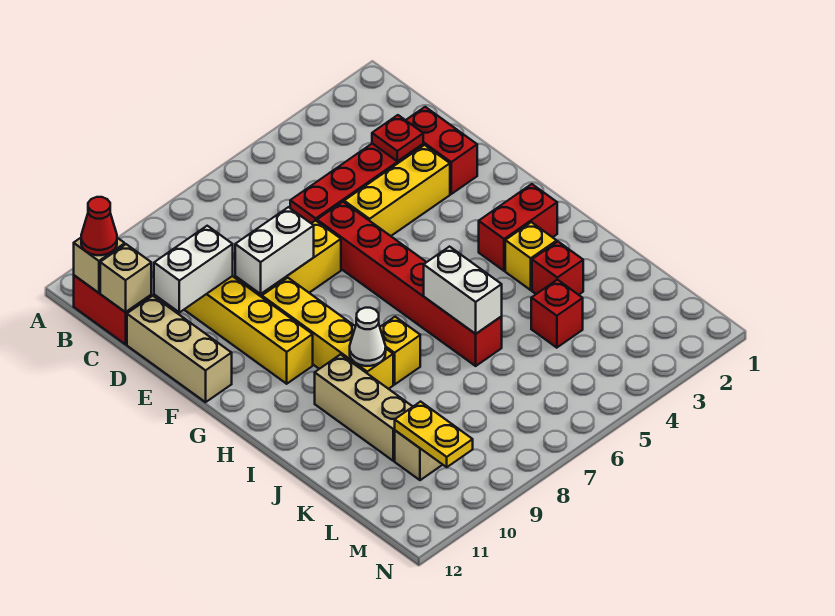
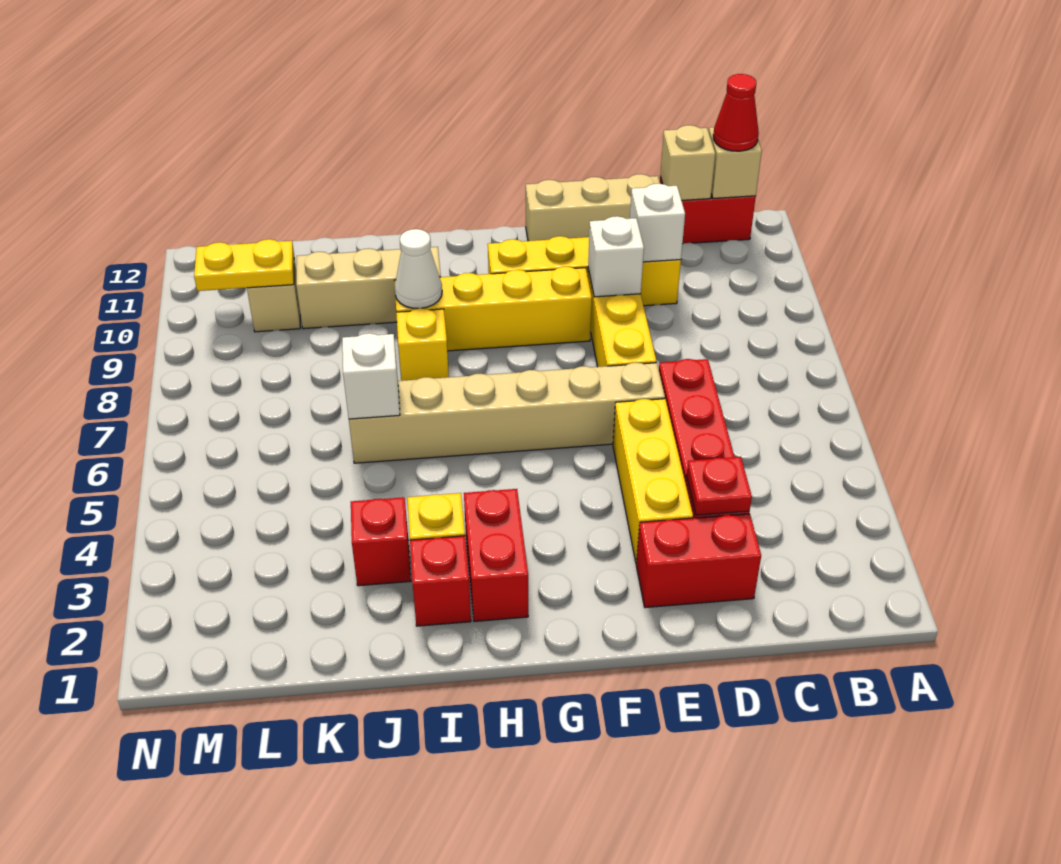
white 1x2 brick [154,226,233,312] -> white 1x1 brick [630,184,685,262]
red 1x6 brick [317,202,502,366] -> tan 1x6 brick [349,363,665,463]
white 1x2 brick [235,207,314,294] -> white 1x1 brick [588,216,644,297]
white 1x2 brick [424,247,502,334] -> white 1x1 brick [342,333,400,419]
red 1x1 brick [531,280,583,348] -> red 1x1 brick moved to [410,536,471,626]

